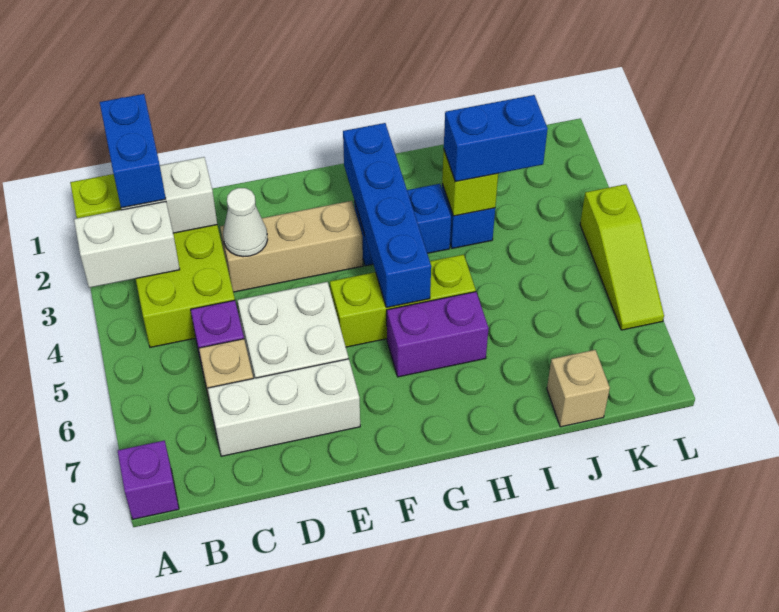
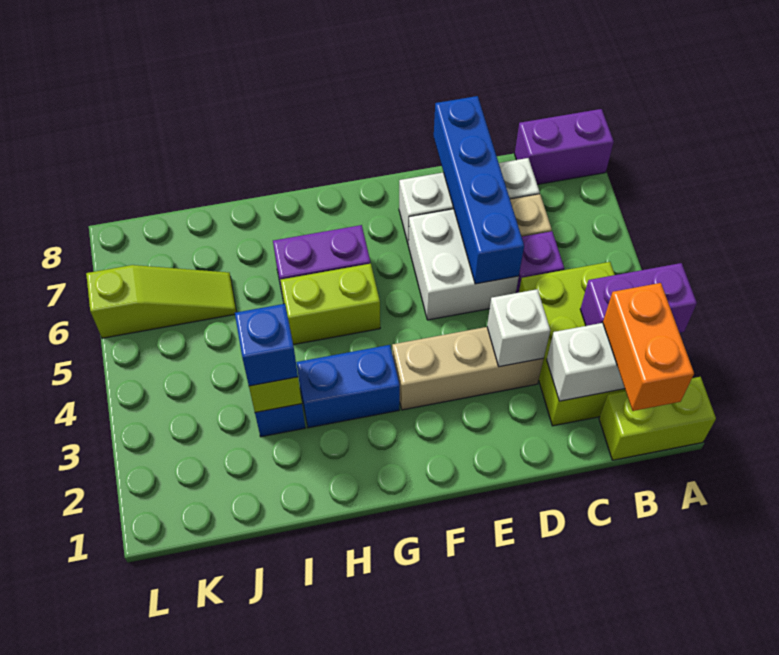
white 1x2 brick [74,202,180,288] -> purple 1x2 brick [580,263,697,333]
purple 1x1 brick [118,440,179,519] -> purple 1x2 brick [515,109,614,185]
blue 1x2 brick [100,94,166,208] -> orange 1x2 brick [603,283,694,411]
white 1x1 cone [223,188,268,257] -> white 1x1 brick [487,289,550,367]
lime 1x3 brick [330,255,476,347] -> lime 1x2 brick [280,264,380,345]
blue 1x4 brick [343,123,431,307] -> blue 1x4 brick moved to [434,96,524,284]
blue 1x2 brick [444,95,548,182] -> blue 1x1 brick [235,304,298,386]
tan 1x1 brick [547,350,610,427] -> none
lime 1x3 slope [580,184,664,330] -> lime 1x3 slope turned to [86,265,236,338]

